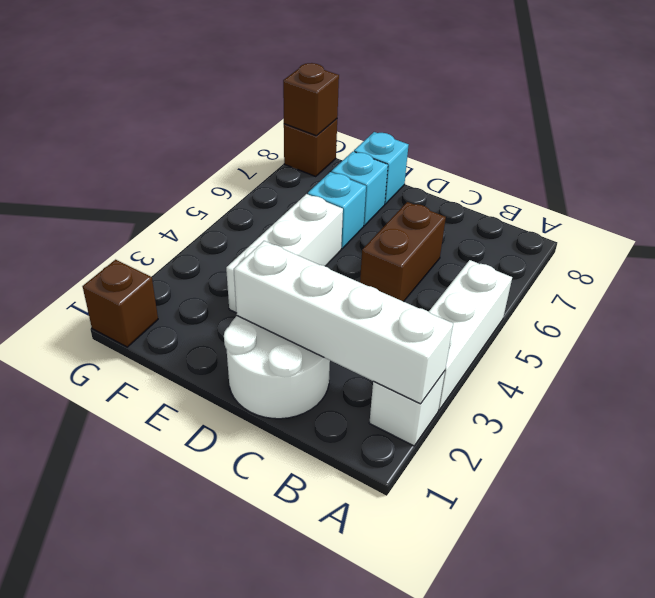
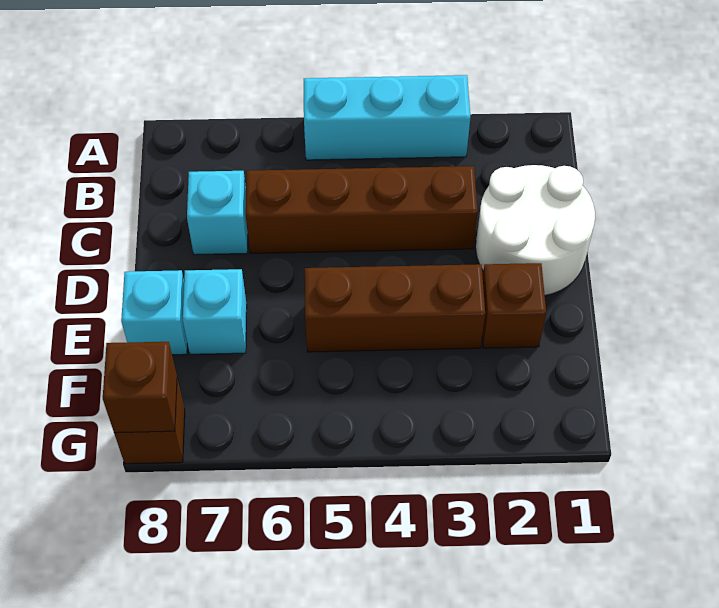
white 1x1 brick [369,371,445,446] -> none
white 1x4 brick [234,241,453,404] -> none
white 1x3 brick [429,260,512,410] -> cyan 1x3 brick [304,75,470,160]
brown 1x2 brick [360,202,446,302] -> brown 1x4 brick [246,166,478,253]
white 1x3 brick [226,194,343,313] -> brown 1x3 brick [305,264,485,352]
cyan 1x1 brick [308,172,366,249] -> cyan 1x1 brick moved to [187,171,248,255]
brown 1x1 brick [82,260,158,347] -> brown 1x1 brick moved to [482,263,546,348]

